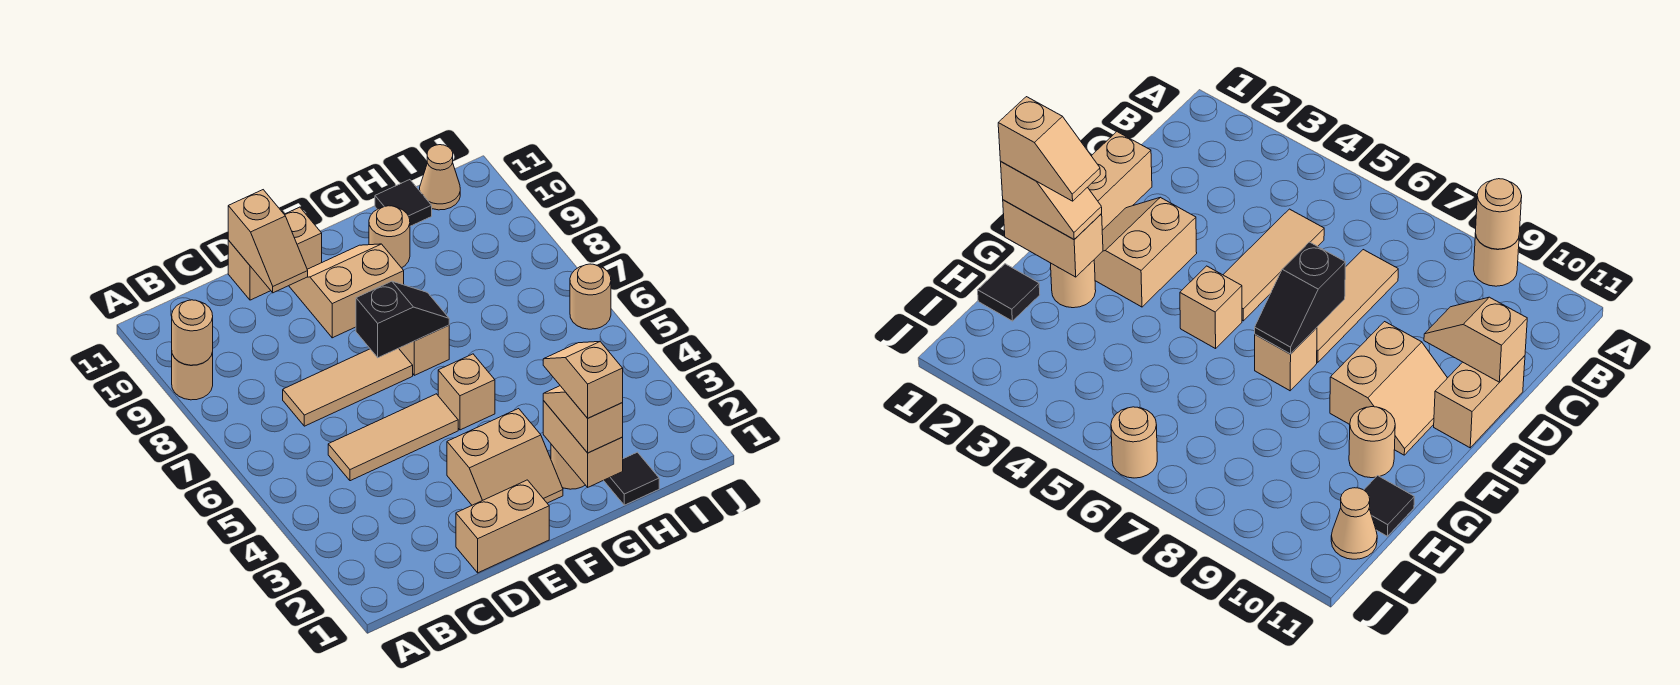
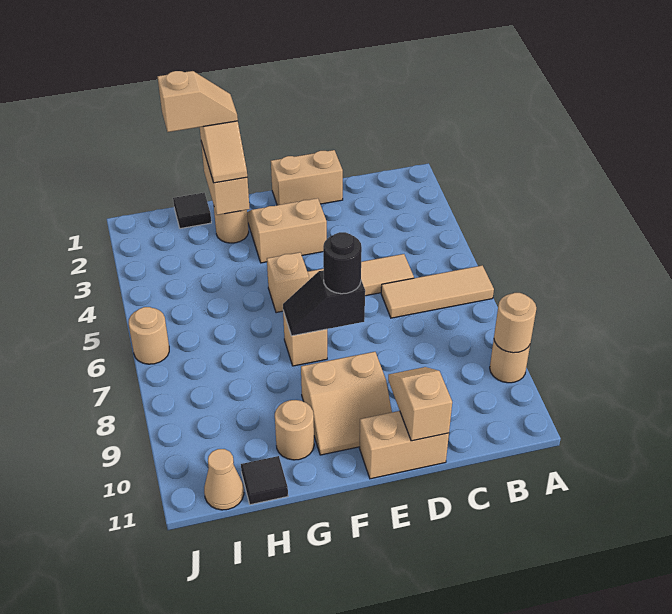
tan 1x3 tile [283,348,413,426] -> tan 1x3 tile moved to [381,265,494,318]
none -> black 1x1 round brick [323,232,362,294]
tan 1x2 slope [543,342,623,418] -> tan 1x2 slope turned to [157,71,238,132]

